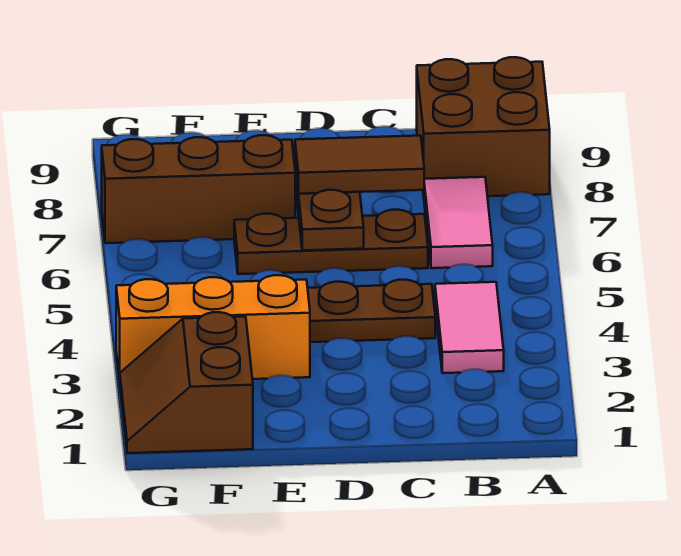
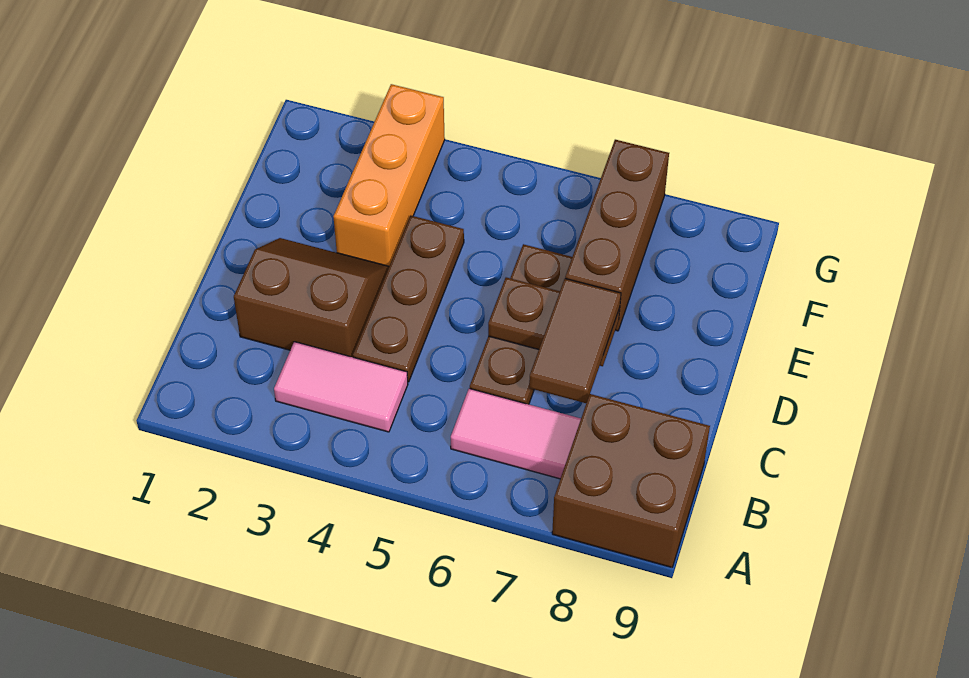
brown 2x2 slope [120,312,253,453] -> brown 2x2 slope moved to [234,238,389,357]

